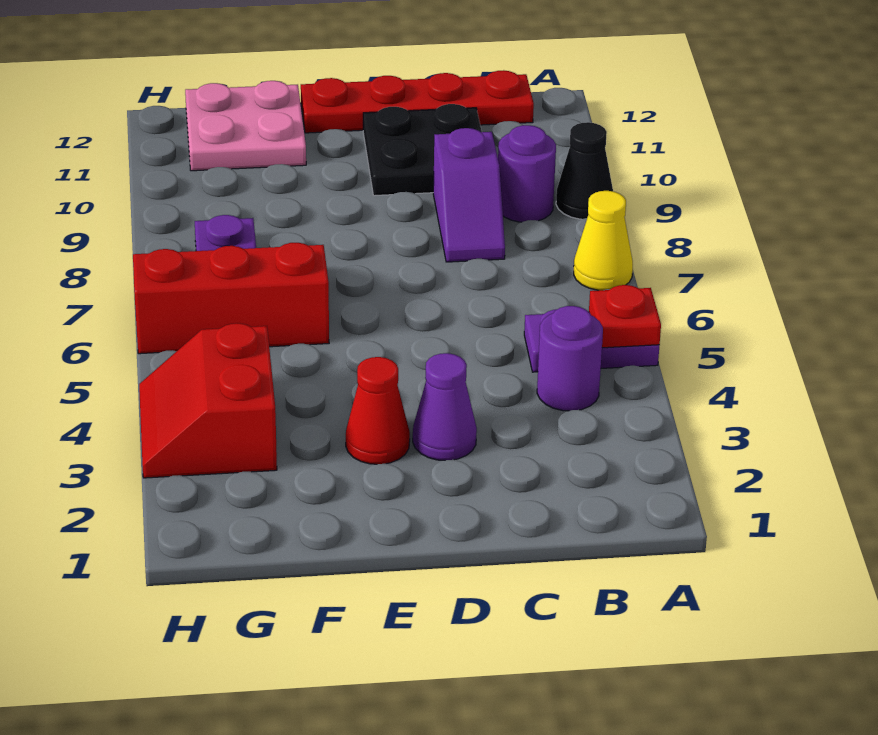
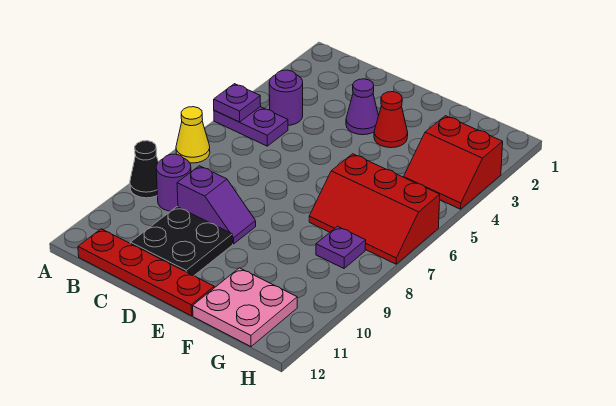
red 1x1 plate [589,285,661,348] -> purple 1x1 plate [214,84,261,122]
purple 1x2 slope [433,128,505,262] -> purple 1x2 slope turned to [177,166,256,244]
red 2x2 slope [139,323,277,478] -> red 2x2 slope turned to [404,116,503,209]

